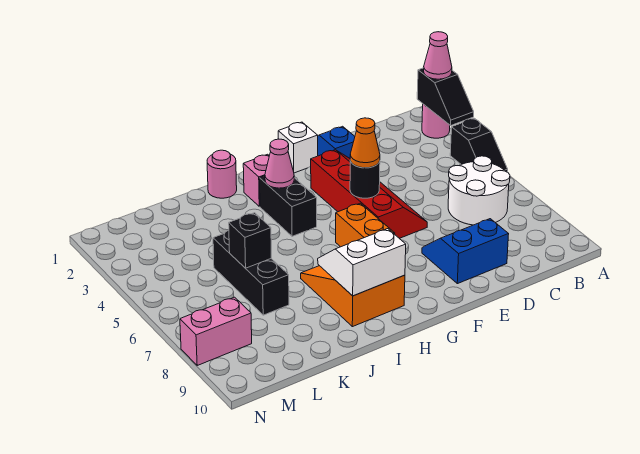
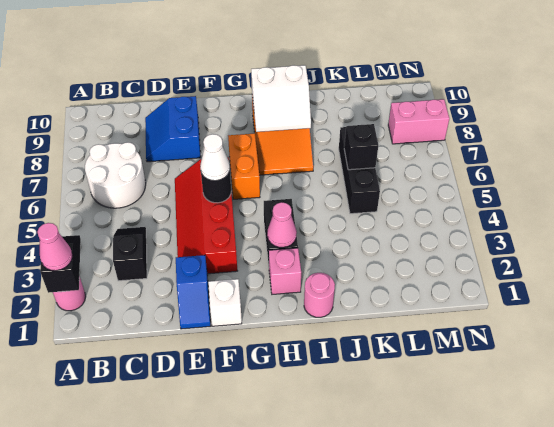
black 1x2 slope [450,118,508,172] -> black 1x2 slope moved to [113,227,147,281]
blue 2x2 slope [422,219,509,284] -> blue 2x2 slope turned to [145,96,201,162]
orange 1x1 cone [350,118,380,168] -> white 1x1 cone [200,134,230,181]

